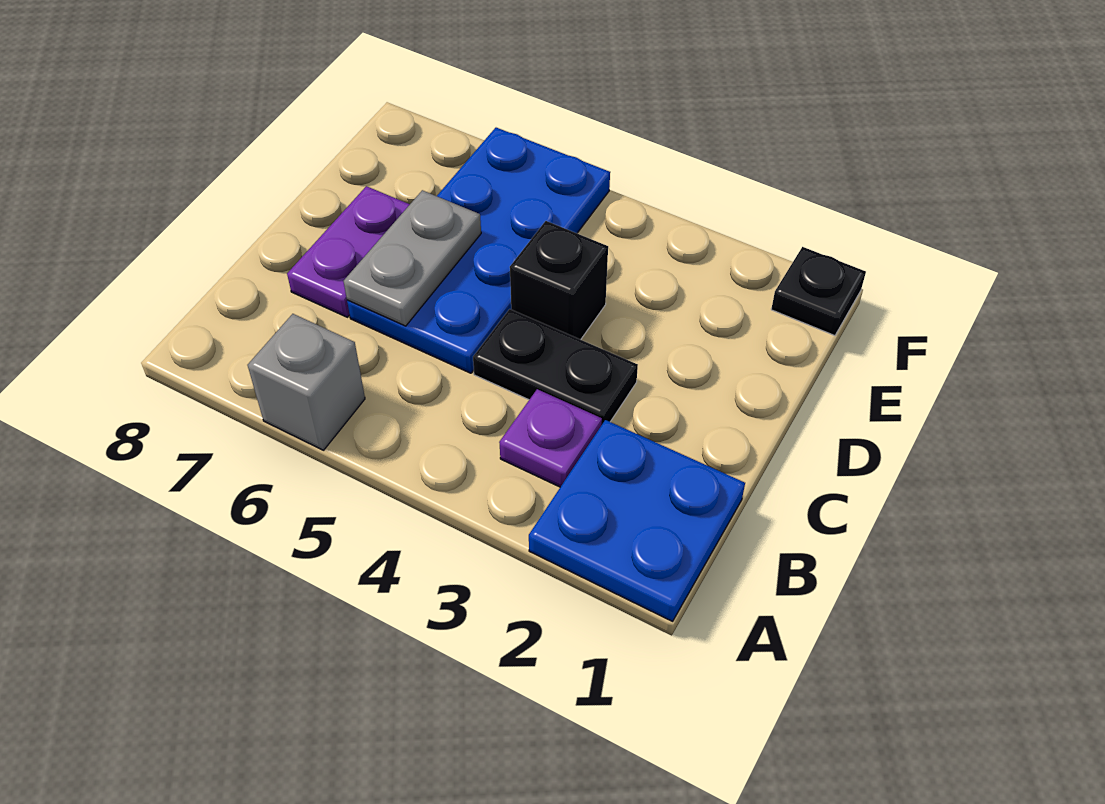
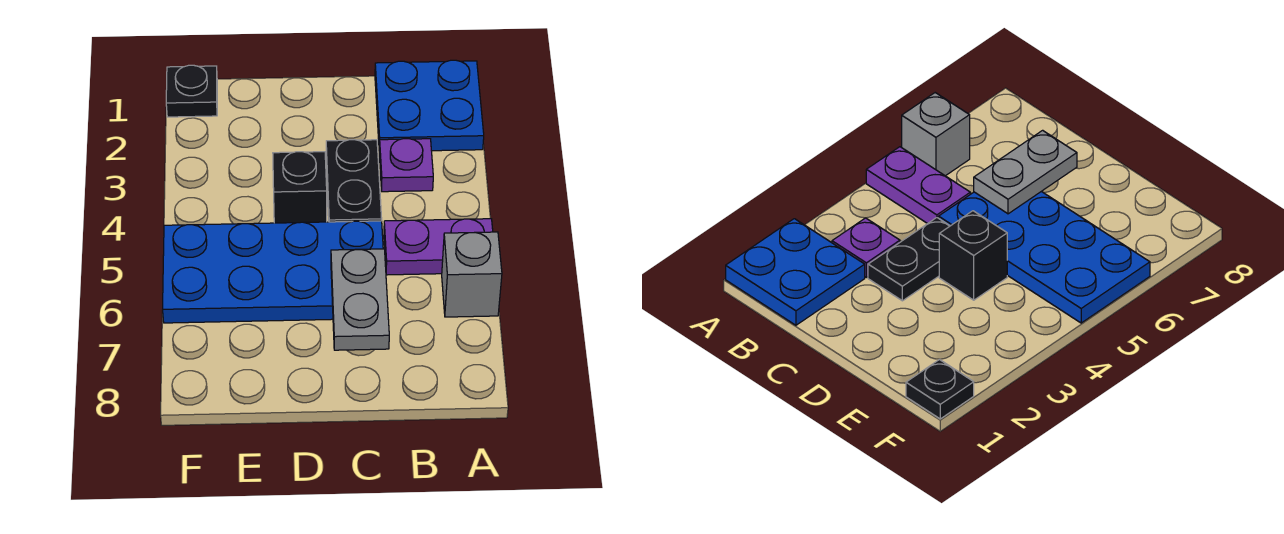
grey 1x2 plate [344,190,481,326] -> grey 1x2 plate turned to [331,249,389,350]
purple 1x2 plate [287,186,410,317] -> purple 1x2 plate moved to [384,219,493,275]

